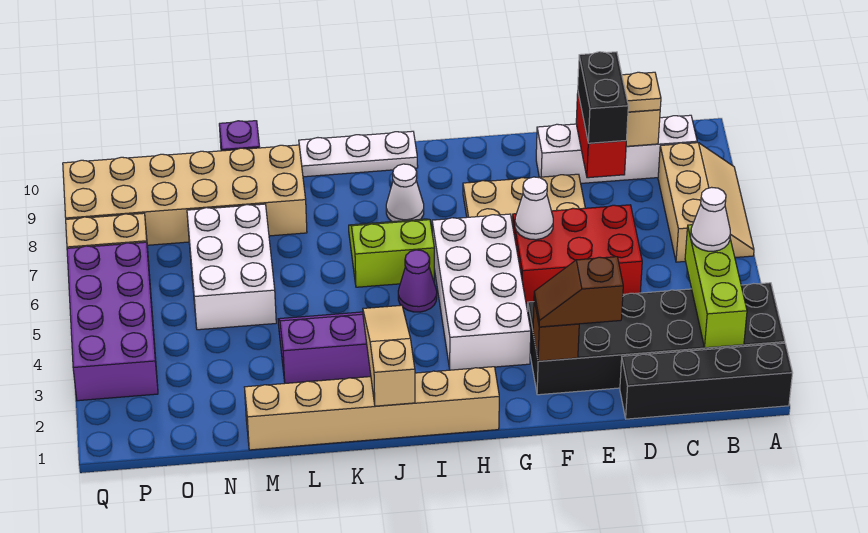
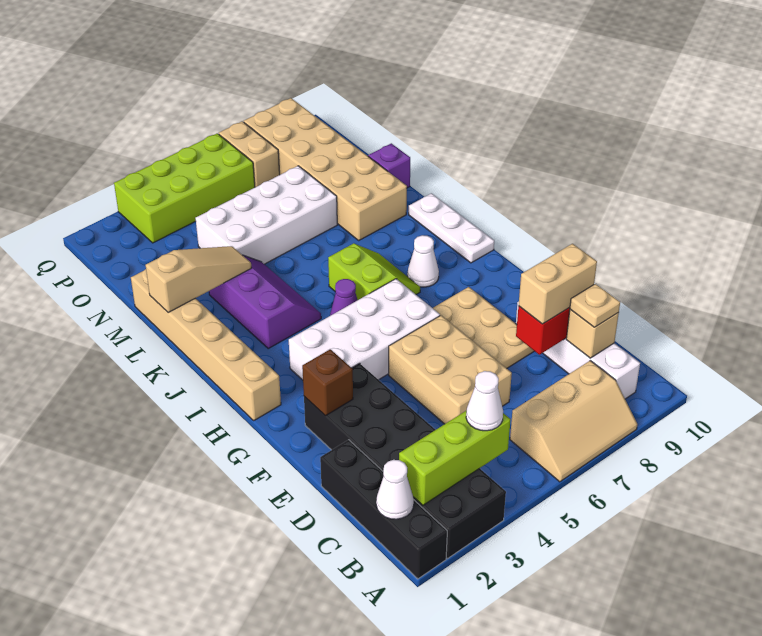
red 2x3 brick [512,205,642,304] -> tan 2x3 brick [389,315,512,424]
black 1x2 brick [578,52,628,143] -> tan 1x2 brick [519,244,597,324]
brown 1x2 slope [534,257,623,327] -> none
white 1x1 cone [515,177,553,240] -> white 1x1 cone moved to [376,460,414,519]
tan 1x3 slope [363,305,415,406] -> tan 1x3 slope moved to [146,246,251,313]
white 2x3 brick [187,204,276,330] -> white 2x4 brick [195,166,337,264]
purple 2x4 brick [67,242,158,401] -> lime 2x4 brick [114,133,255,243]

